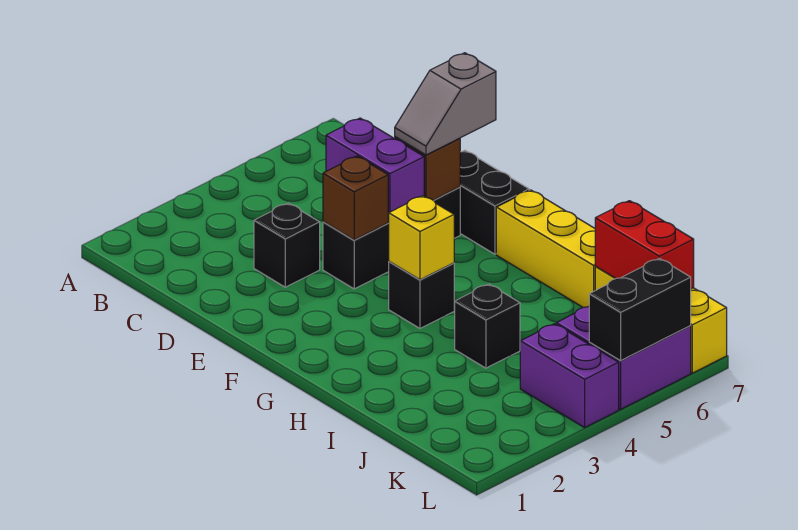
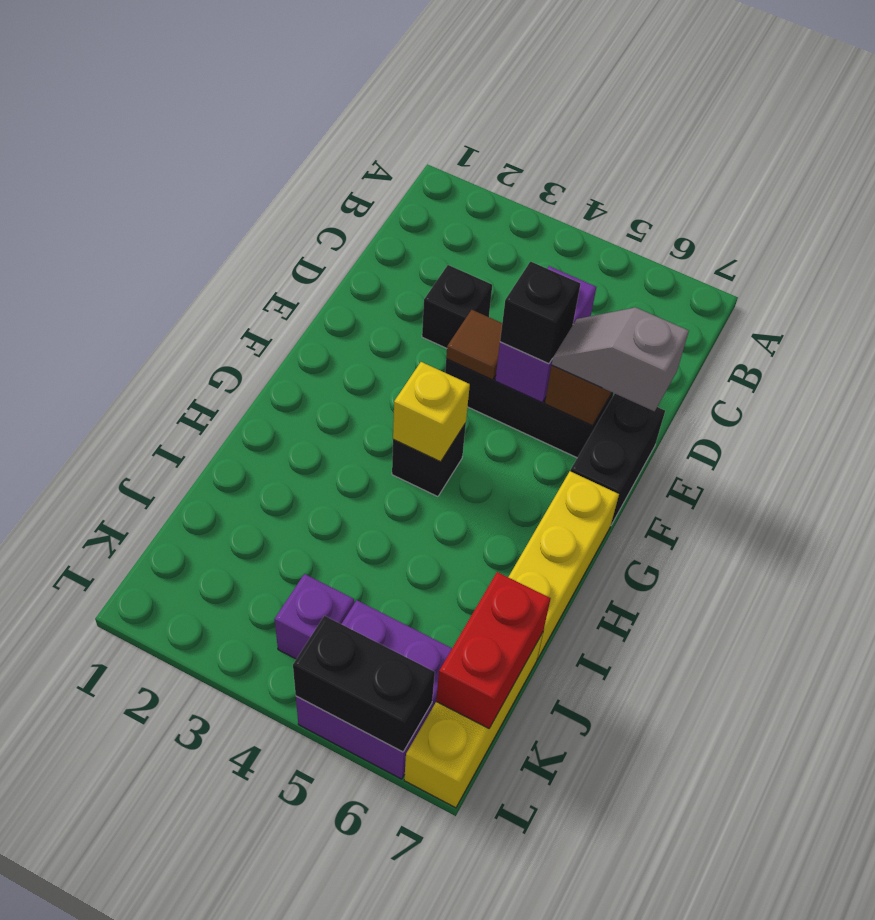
brown 1x1 brick [323,156,388,240] -> brown 1x1 tile [446,310,502,380]
black 1x1 brick [455,284,520,368] -> black 1x1 brick moved to [500,262,581,364]
purple 1x2 brick [520,324,619,428] -> purple 1x1 brick [275,574,354,659]

